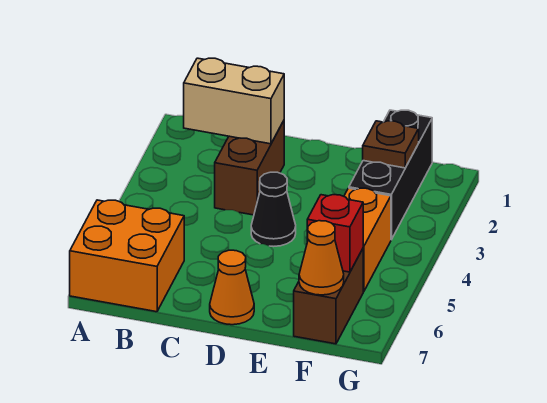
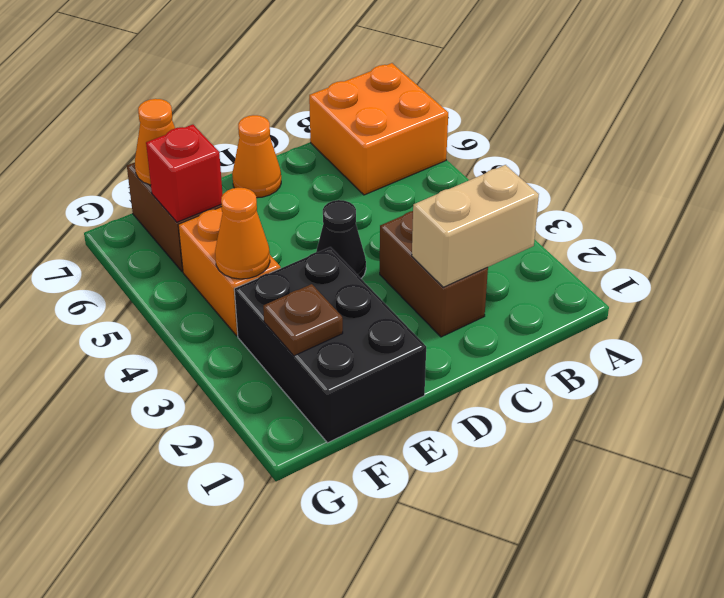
black 1x3 brick [349,110,432,240] -> black 2x3 brick [234,247,426,443]
none -> orange 1x1 cone [215,188,270,279]

